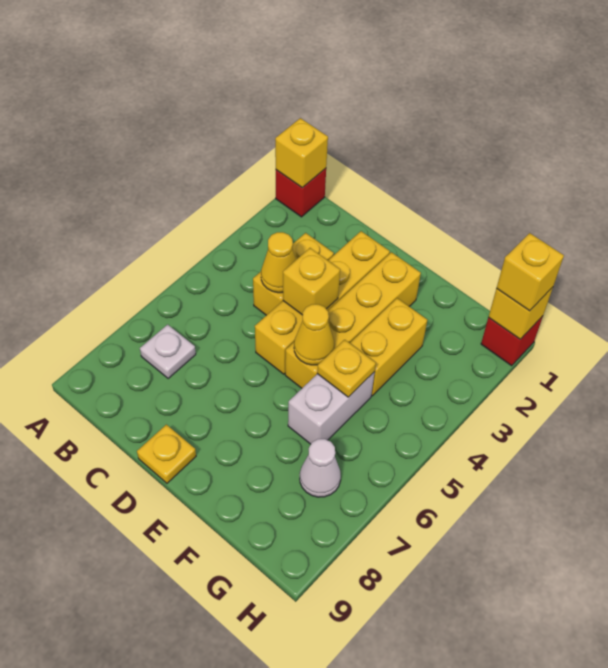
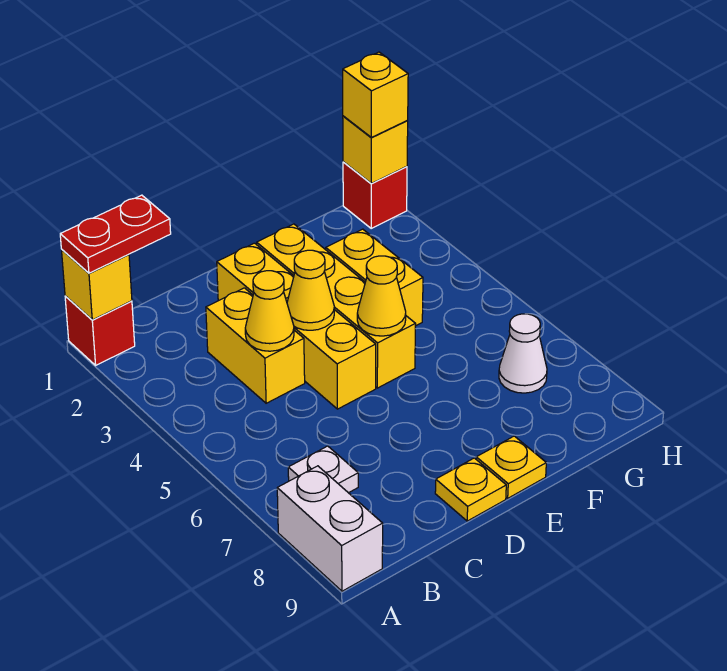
none -> red 1x2 plate [60,195,171,273]
yellow 1x1 brick [283,248,340,315] -> yellow 1x1 cone [287,250,334,330]
white 1x2 brick [288,372,375,444] -> white 1x2 brick moved to [277,466,383,591]
yellow 1x1 plate [317,340,376,397] -> yellow 1x1 plate moved to [476,436,546,498]

